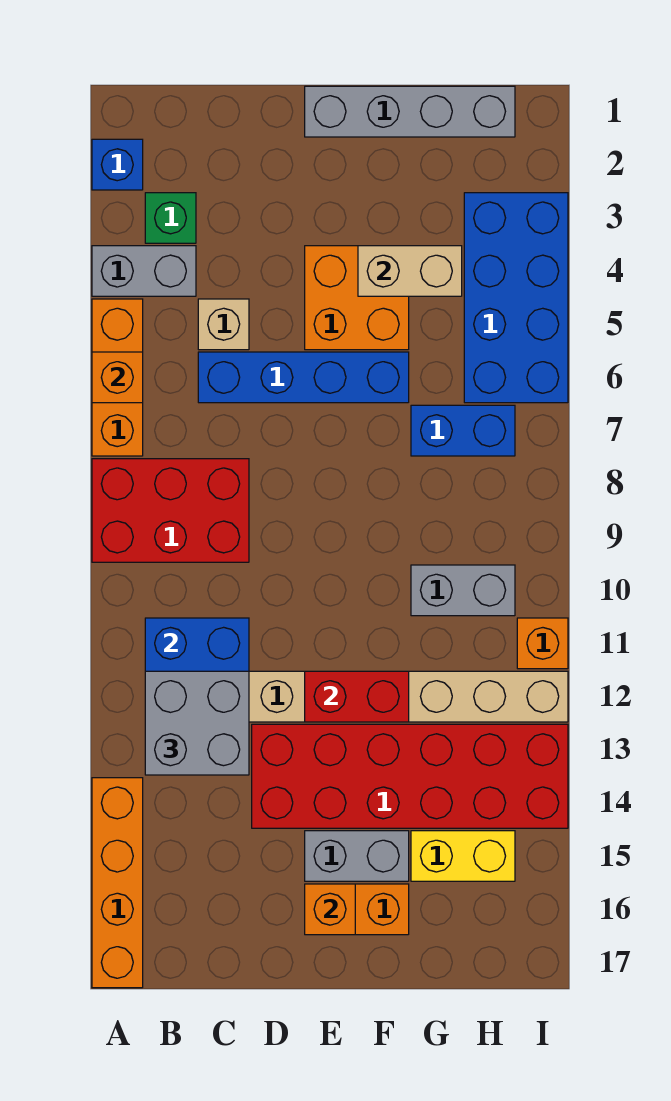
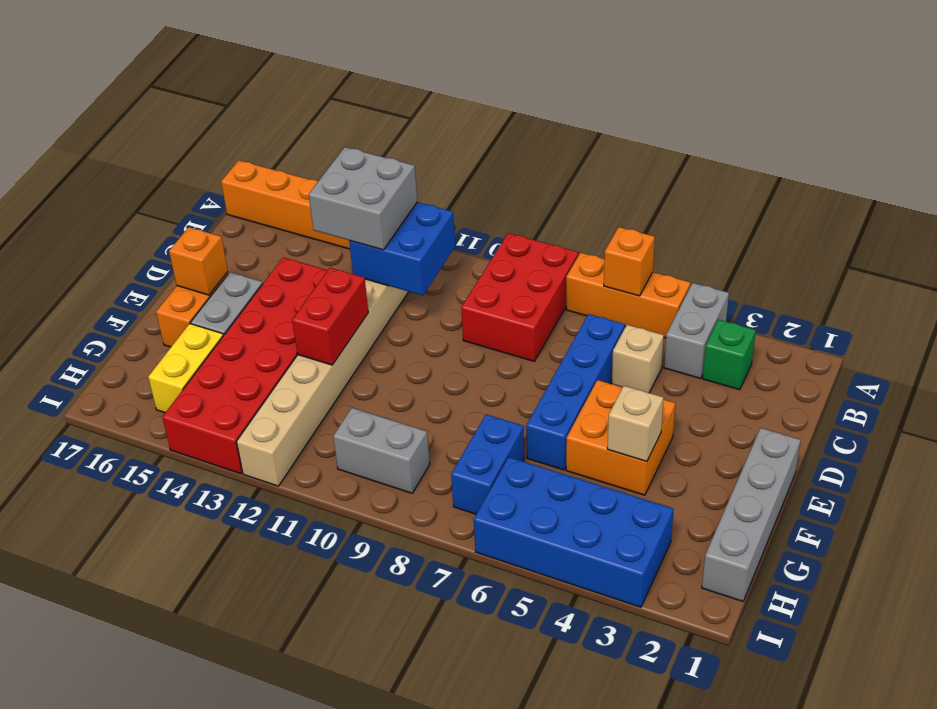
blue 1x1 brick [92,139,143,190] -> none
tan 1x2 brick [358,246,462,296] -> tan 1x1 brick [607,386,663,462]
grey 1x2 brick [411,565,515,616] -> grey 1x2 brick turned to [333,408,430,493]
orange 1x1 brick [517,618,568,669] -> none

